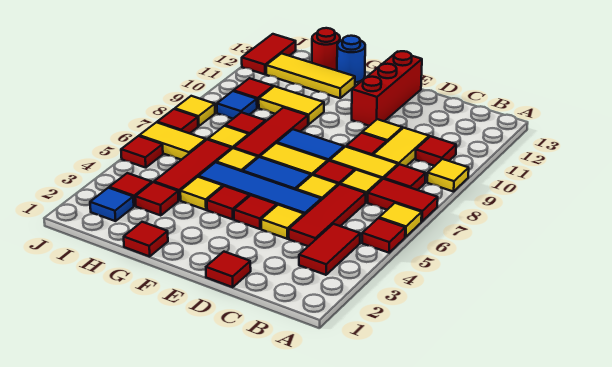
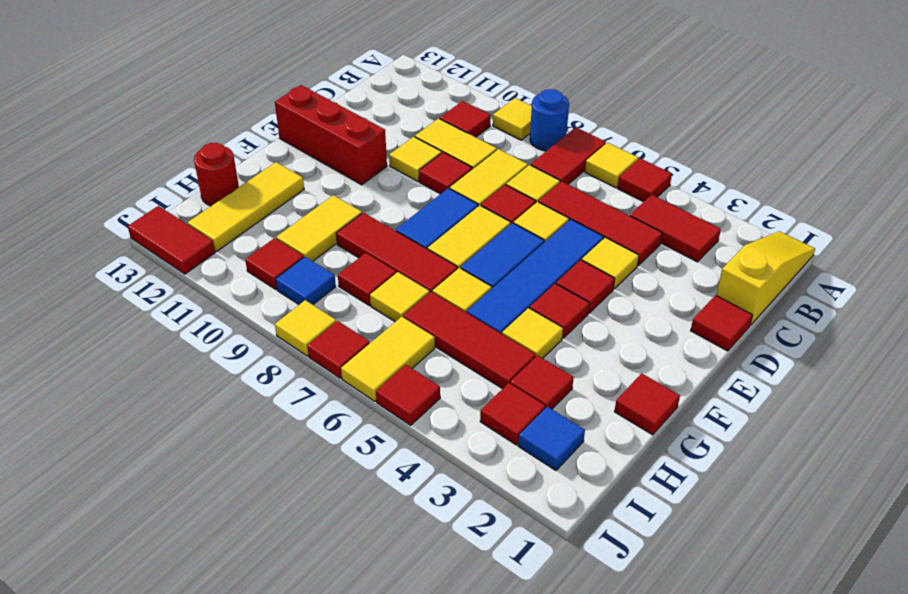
none -> yellow 1x3 slope [716,231,815,325]
red 1x1 tile [384,164,426,190] -> none
blue 1x1 round brick [337,36,365,83] -> blue 1x1 round brick moved to [530,89,569,151]

